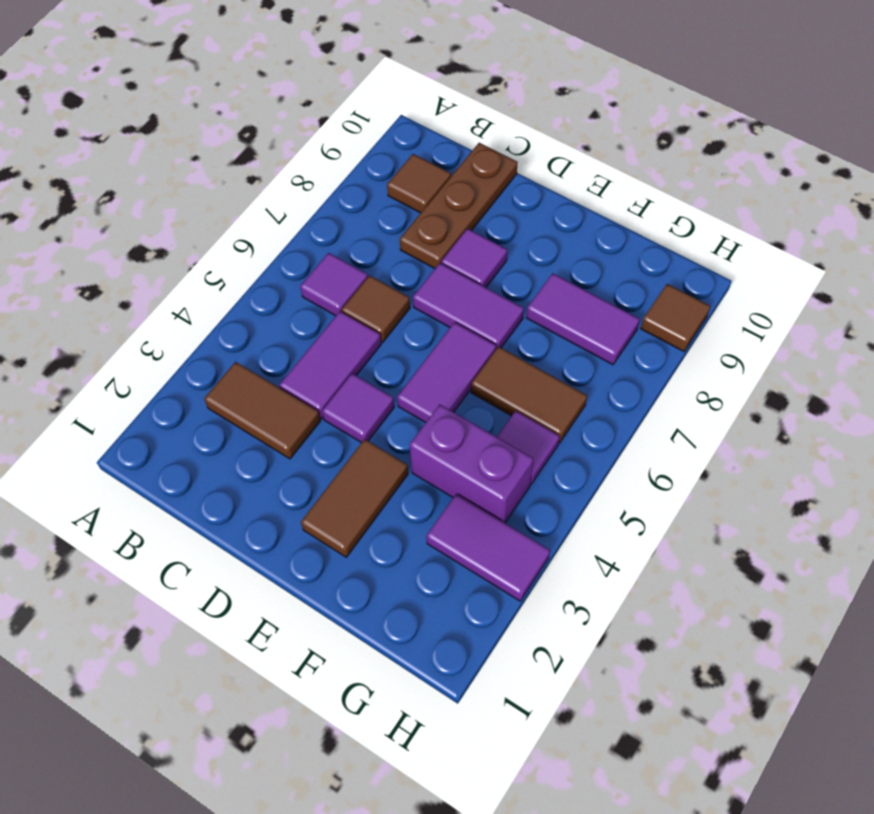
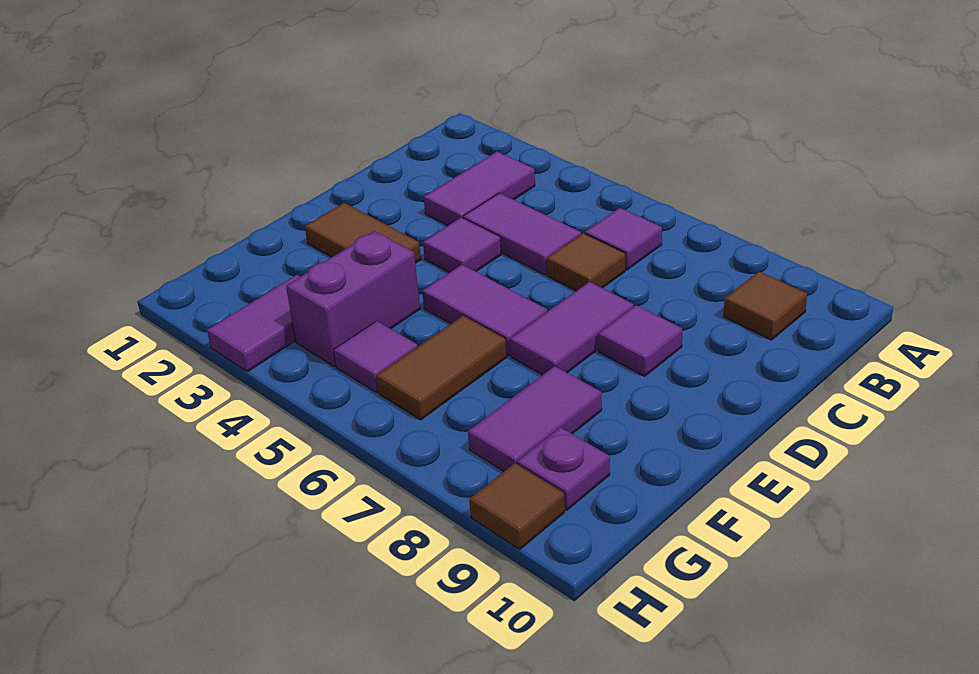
brown 1x2 tile [204,362,321,459] -> purple 1x2 tile [424,152,535,225]
brown 1x3 plate [400,143,518,269] -> none
none -> purple 1x1 plate [517,427,610,510]

